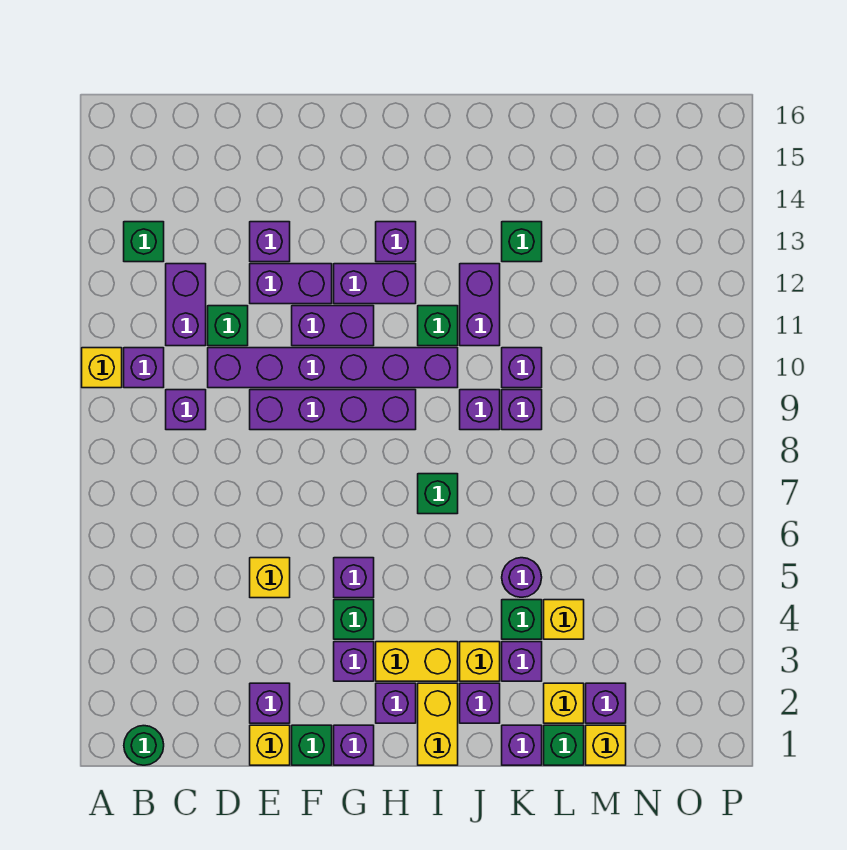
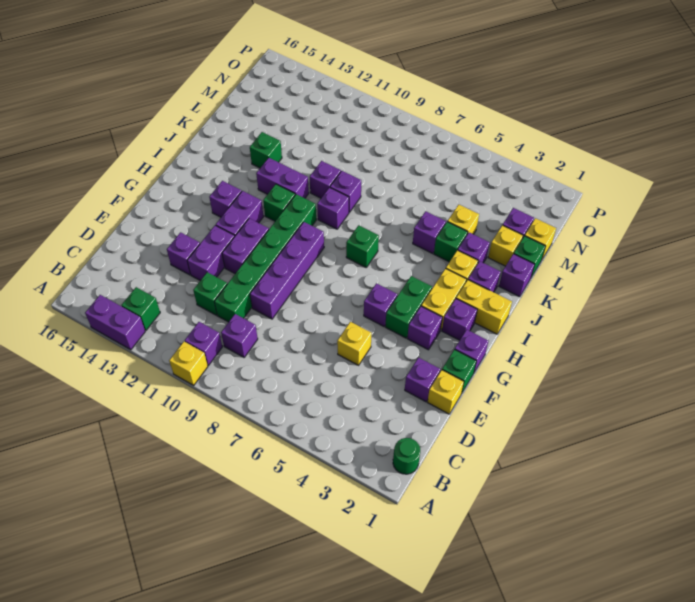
purple 1x2 brick [166,264,206,346] -> purple 1x2 brick moved to [85,295,145,350]
purple 1x6 brick [208,348,458,388] -> green 1x6 brick [214,194,316,322]
green 1x1 brick [334,600,374,639] -> green 1x2 brick [385,276,432,338]
purple 1x1 round brick [502,558,542,597] -> purple 1x1 brick [413,211,446,253]

